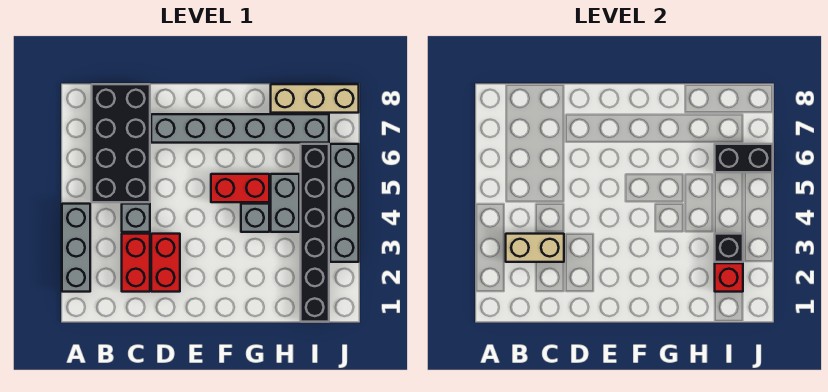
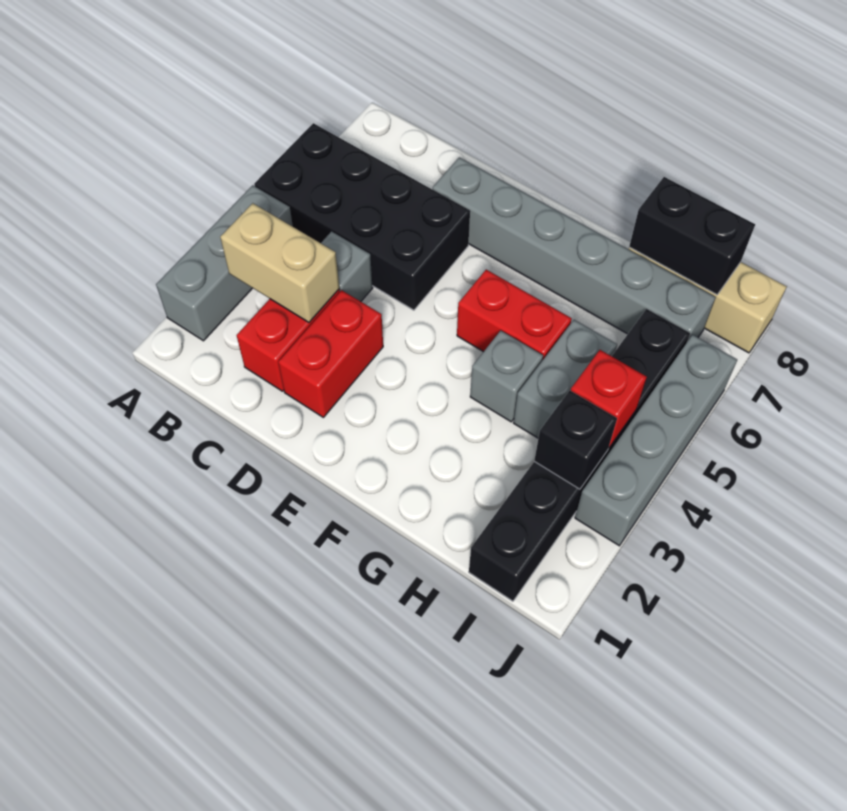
black 2x4 brick [92,84,150,202] -> black 2x4 brick turned to [254,123,470,310]
red 1x1 brick [715,263,743,292] -> red 1x1 brick moved to [571,350,647,447]
black 1x2 brick [715,144,773,172] -> black 1x2 brick moved to [629,177,755,295]

